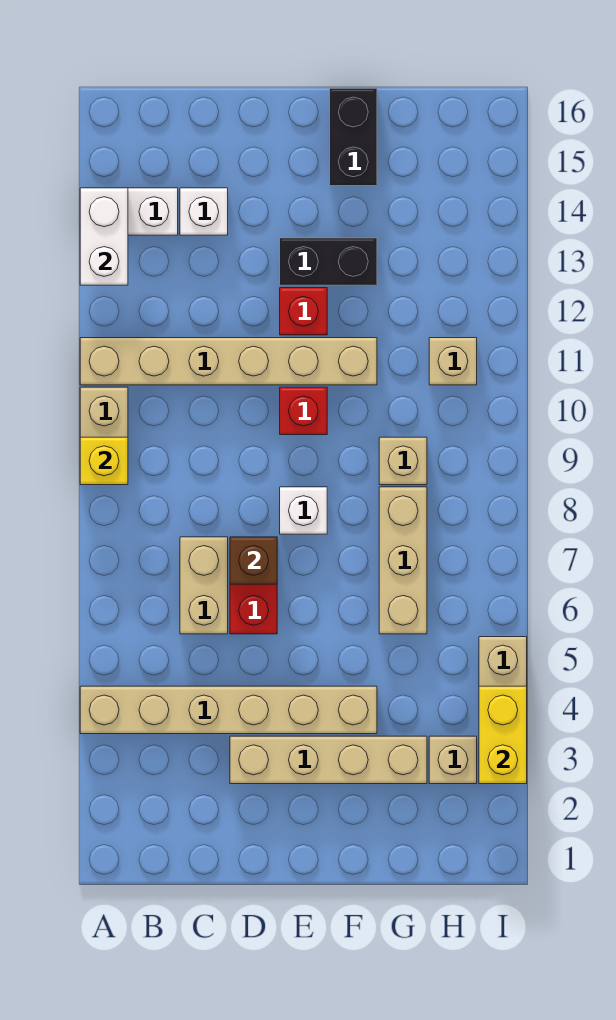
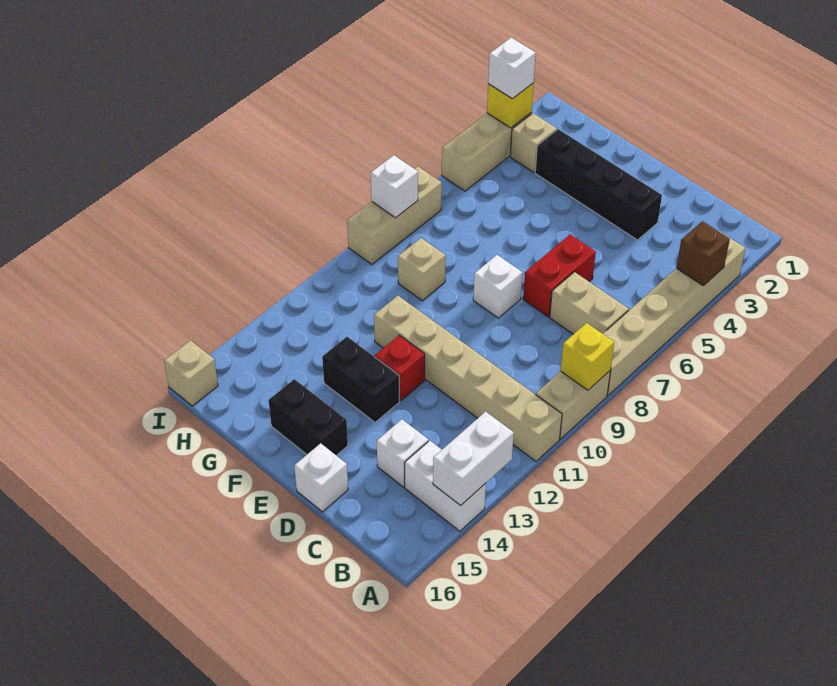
tan 1x6 brick [80,686,377,734] -> tan 1x6 brick turned to [603,231,745,395]
tan 1x2 brick [180,537,228,634] -> tan 1x2 brick turned to [550,272,629,334]
tan 1x4 brick [230,736,427,784] -> black 1x4 brick [535,129,662,240]
brown 1x1 brick [230,537,277,584] -> brown 1x1 brick moved to [676,221,730,285]
none -> white 1x1 brick [294,443,348,512]
red 1x1 brick [280,387,327,435] -> none
black 1x2 brick [330,88,377,186] -> black 1x2 brick turned to [269,379,348,455]
tan 1x3 brick [379,487,427,634] -> tan 1x3 brick moved to [347,166,442,264]
tan 1x1 brick [429,338,477,385] -> tan 1x1 brick moved to [164,340,218,406]
yellow 1x2 brick [479,686,527,784] -> yellow 1x1 brick [487,83,534,128]
none -> white 1x1 brick [488,38,536,99]
none -> white 1x1 brick [371,155,418,218]

